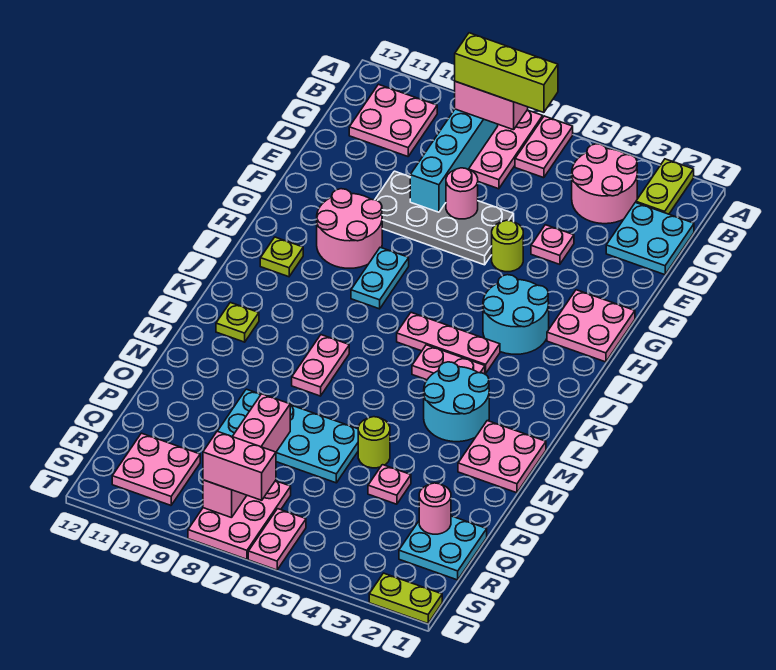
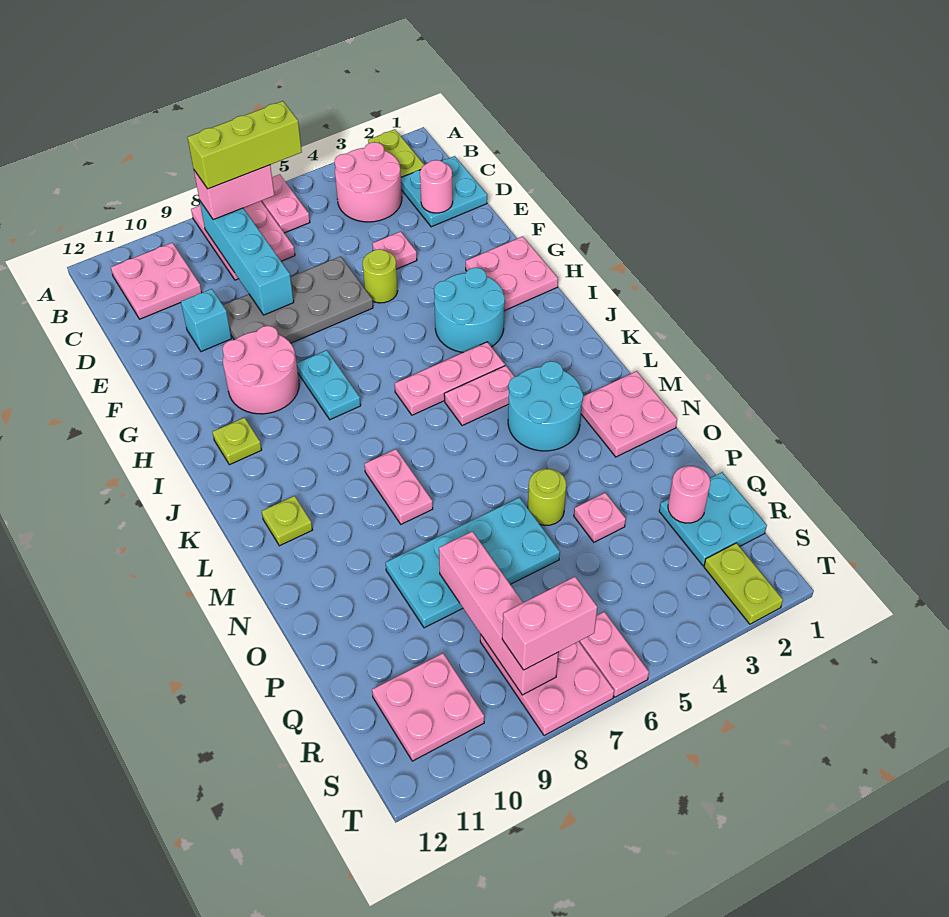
pink 1x1 round brick [446,168,478,219] -> pink 1x1 round brick moved to [420,160,453,213]
none -> cyan 1x1 brick [181,289,232,352]
lime 1x2 plate [369,573,442,624] -> lime 1x2 plate turned to [704,543,783,624]

